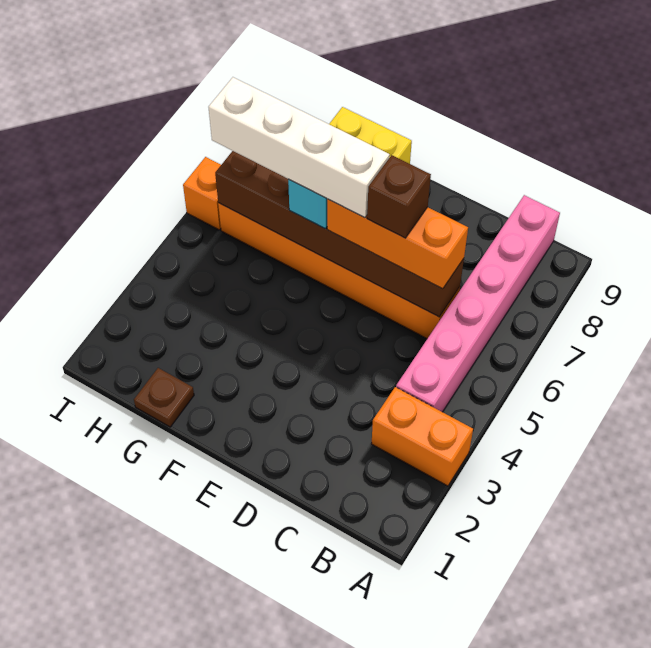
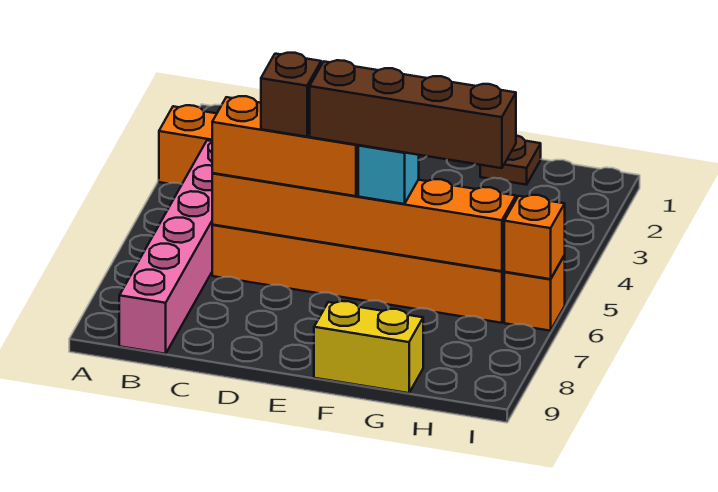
brown 1x6 brick [215,151,464,317] -> orange 1x6 brick [212,173,516,271]
white 1x4 brick [209,77,390,218] -> brown 1x4 brick [310,60,516,168]
none -> orange 1x1 brick [504,195,565,279]

